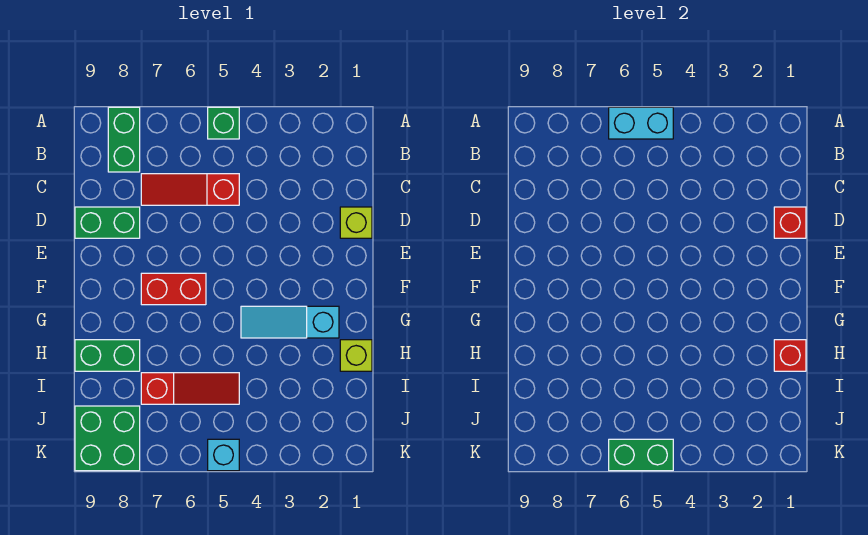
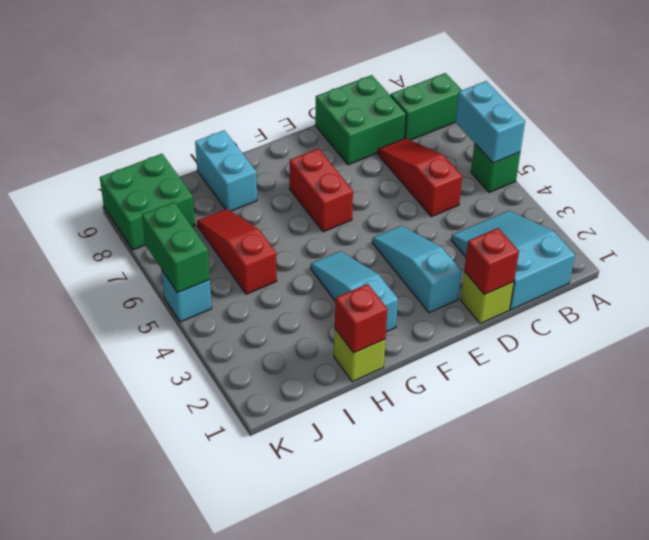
none -> cyan 2x3 slope [451,211,575,310]
green 1x2 brick [75,207,140,238] -> green 2x2 brick [315,75,406,165]
none -> cyan 1x3 slope [372,226,462,313]
green 1x2 brick [75,340,140,371] -> cyan 1x2 brick [195,130,257,211]
red 1x3 slope [141,373,239,404] -> red 1x3 slope turned to [197,209,277,294]

